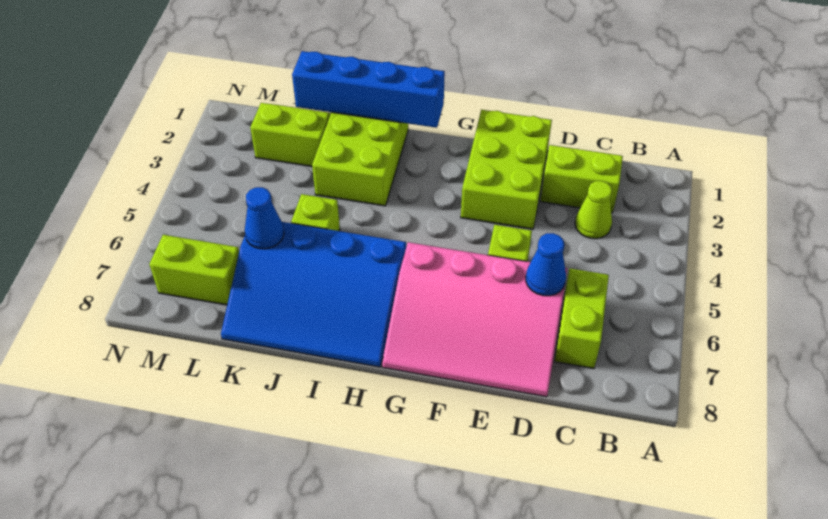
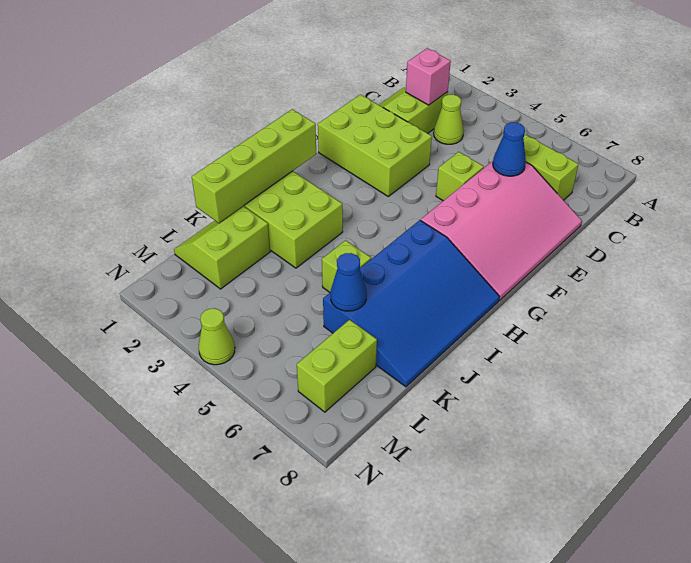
none -> pink 1x1 brick [406,48,451,105]
blue 1x4 brick [292,51,445,128] -> lime 1x4 brick [192,109,316,223]
none -> lime 1x1 cone [199,308,235,365]

